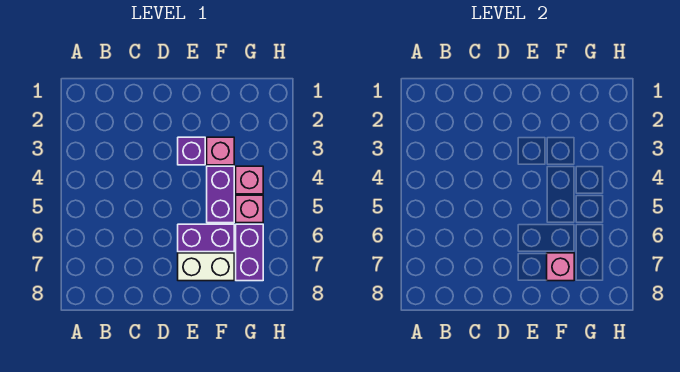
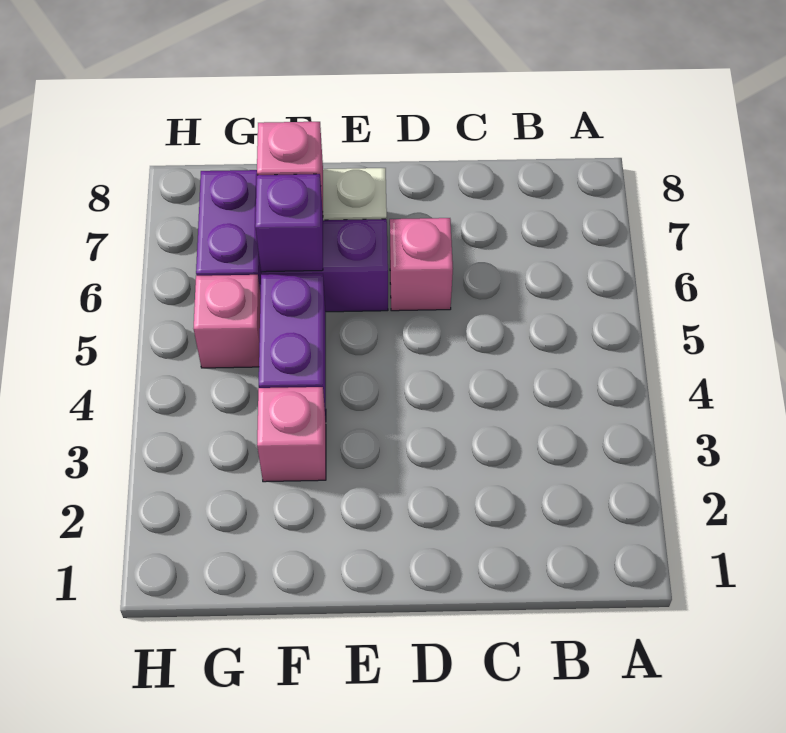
purple 1x1 brick [178,137,205,165] -> purple 1x1 brick moved to [255,174,323,272]
pink 1x1 brick [236,166,263,194] -> pink 1x1 brick moved to [390,218,453,311]

